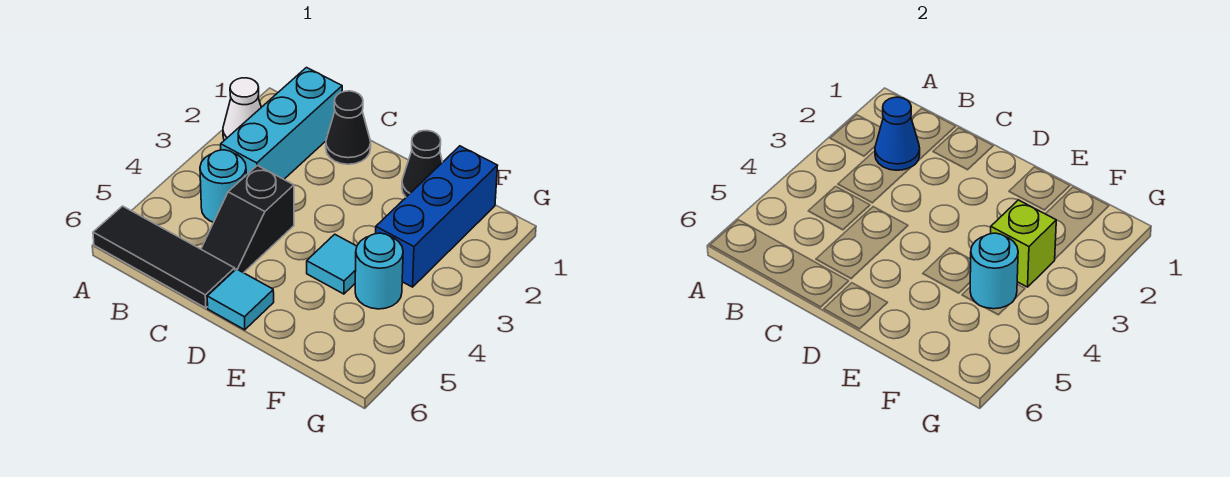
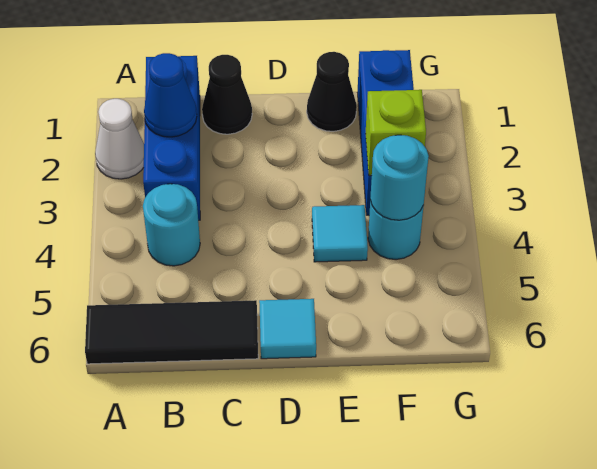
cyan 1x3 brick [221,68,342,179] -> blue 1x3 brick [143,56,200,220]
black 1x2 slope [201,165,294,273] -> none

